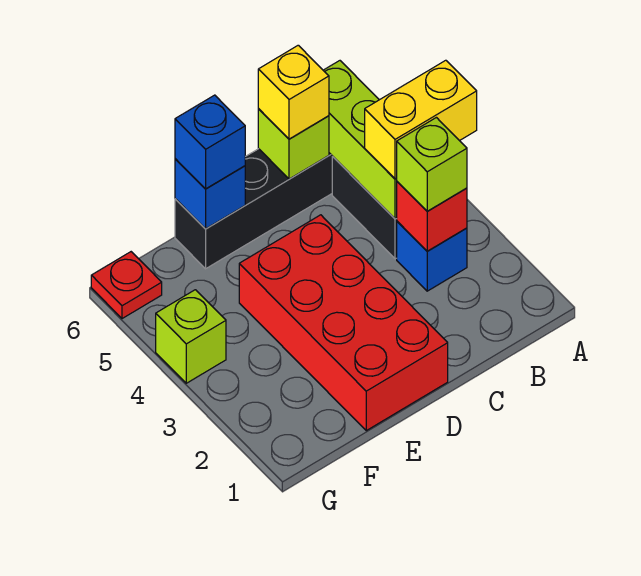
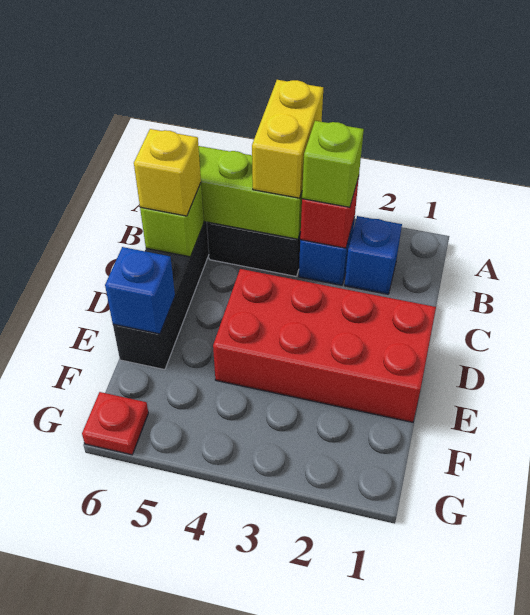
blue 1x1 brick [175,95,245,189] -> blue 1x1 brick moved to [345,216,402,294]
lime 1x1 brick [156,290,226,383] -> none

